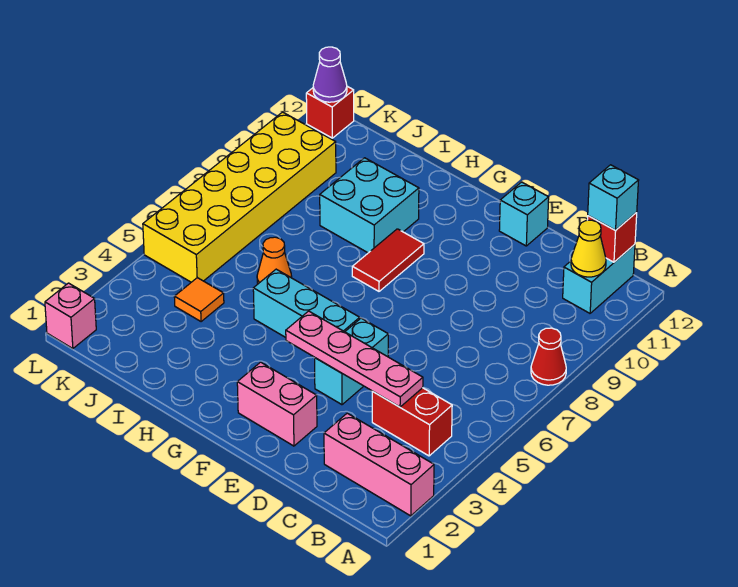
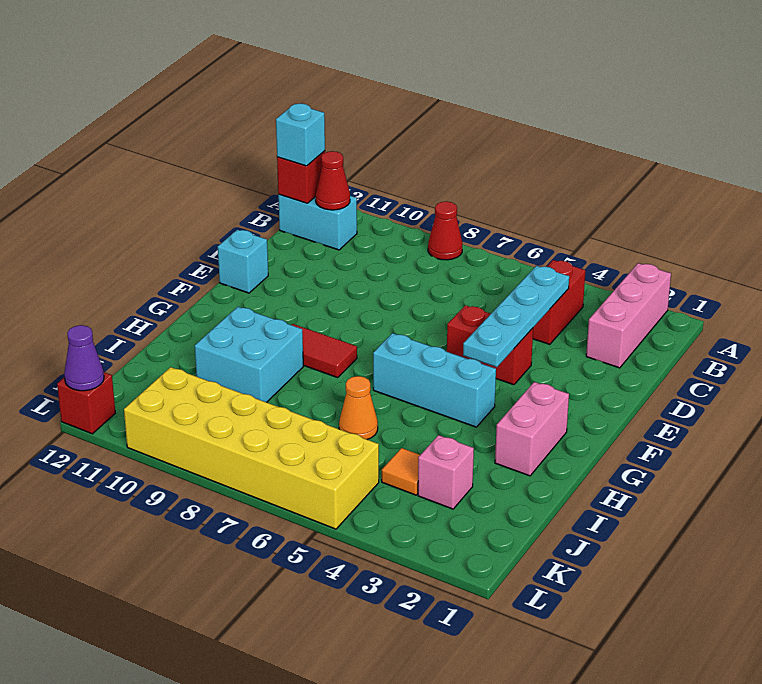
yellow 1x1 cone [571,220,606,277] -> red 1x1 cone [316,151,350,210]
pink 1x4 plate [286,311,423,407] -> cyan 1x4 plate [463,266,569,367]
pink 1x2 brick [237,362,317,446] -> pink 1x2 brick moved to [495,382,569,476]
cyan 1x2 brick [315,318,388,405] -> red 1x2 brick [447,305,533,385]
cyan 1x3 brick [253,269,360,337] -> cyan 1x3 brick turned to [373,333,496,427]
pink 1x1 brick [45,283,96,349] -> pink 1x1 brick moved to [418,435,474,509]

